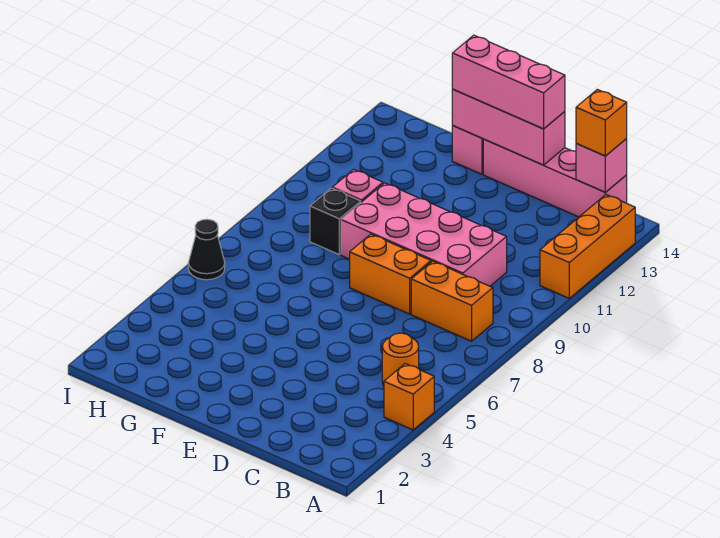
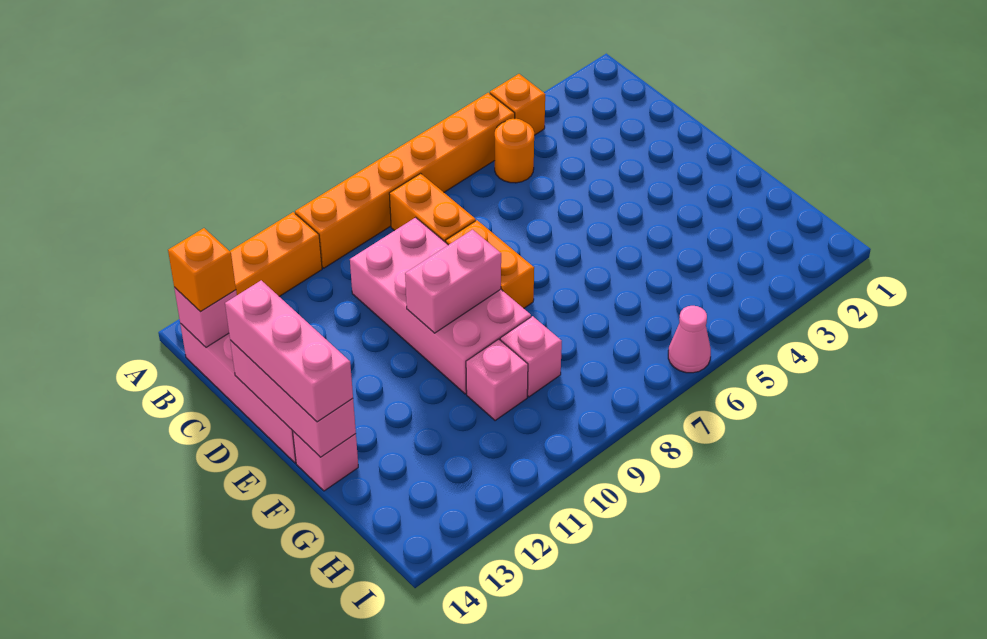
none -> orange 1x6 brick [295,93,515,268]
none -> pink 1x2 brick [405,230,501,333]
black 1x1 brick [310,188,361,254] -> pink 1x1 brick [500,316,562,397]
black 1x1 cone [188,219,225,280] -> pink 1x1 cone [668,306,711,373]

